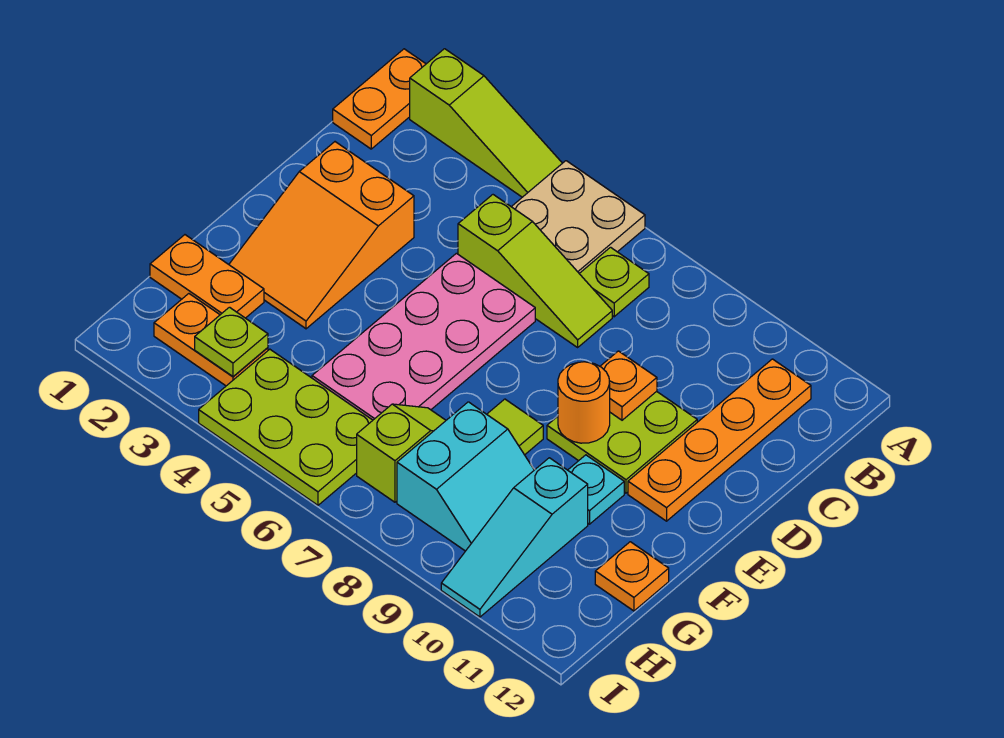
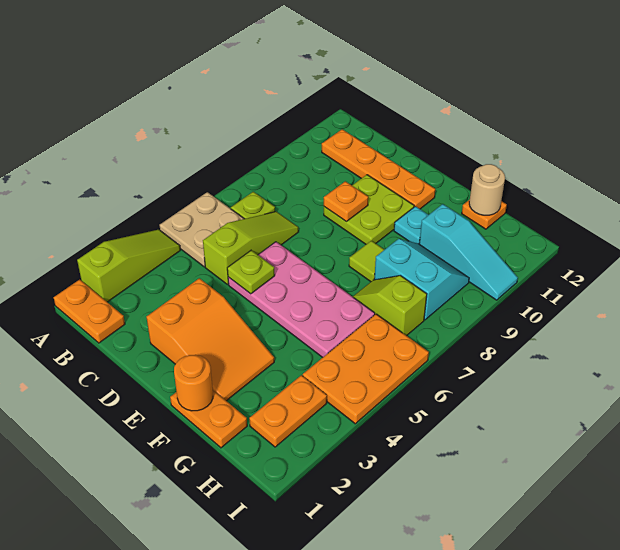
orange 1x1 round brick [558,362,610,443] -> orange 1x1 round brick moved to [174,355,213,411]
orange 1x2 plate [150,235,264,318] -> orange 1x2 plate turned to [170,390,247,448]
none -> tan 1x1 round brick [469,164,505,215]
lime 1x1 plate [195,307,268,377] -> lime 1x1 plate moved to [227,250,275,294]
lime 2x3 plate [199,349,373,505] -> orange 2x3 plate [303,314,429,424]

